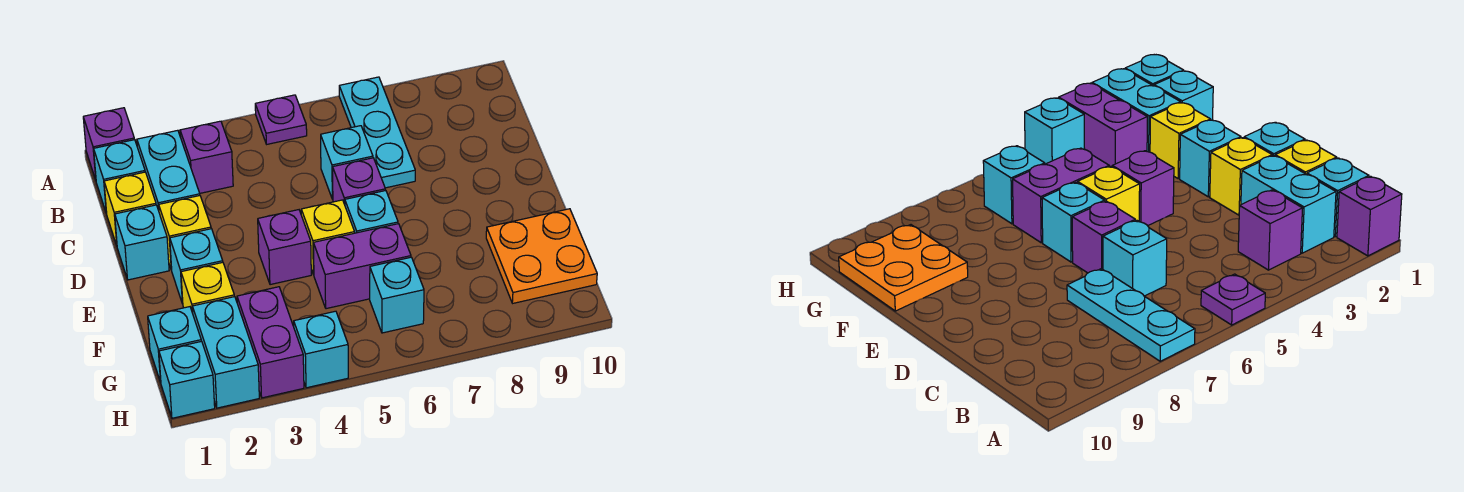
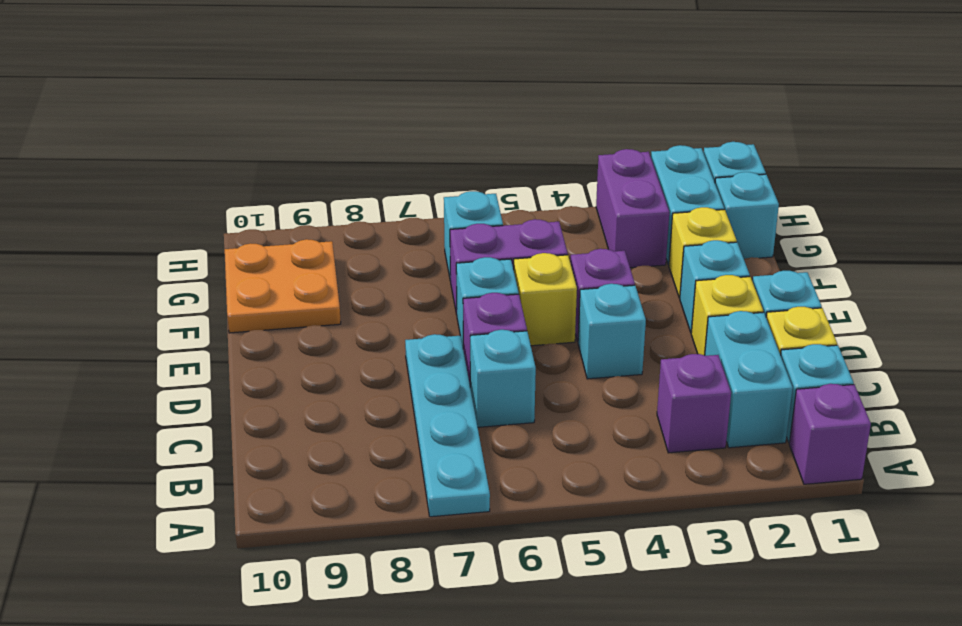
purple 1x1 plate [255,95,307,144] -> none
cyan 1x3 plate [339,77,415,188] -> cyan 1x4 plate [405,334,490,517]
cyan 1x1 brick [294,311,348,388] -> cyan 1x1 brick moved to [578,284,646,379]

